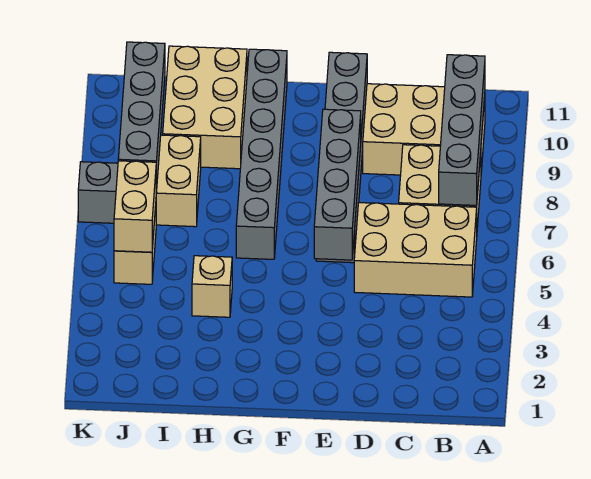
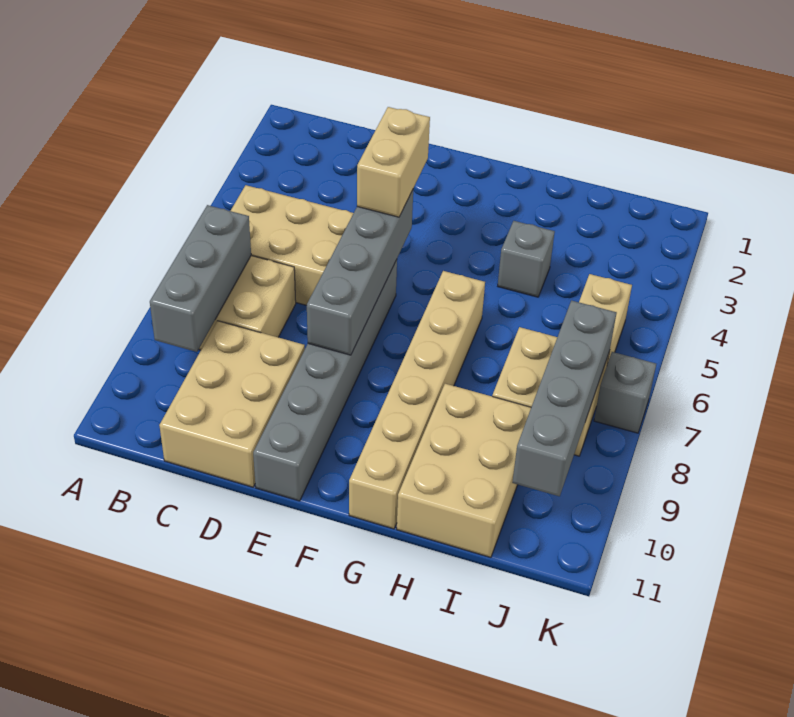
grey 1x4 brick [439,55,485,205] -> grey 1x3 brick [150,205,251,352]
tan 2x3 brick [363,84,485,175] -> tan 2x3 brick turned to [159,321,305,487]
grey 1x6 brick [236,49,287,259] -> tan 1x6 brick [349,271,485,529]
tan 1x1 brick [192,256,232,317] -> grey 1x1 brick [498,221,555,297]
tan 1x2 brick [114,161,156,252] -> tan 1x2 brick moved to [357,107,430,217]

